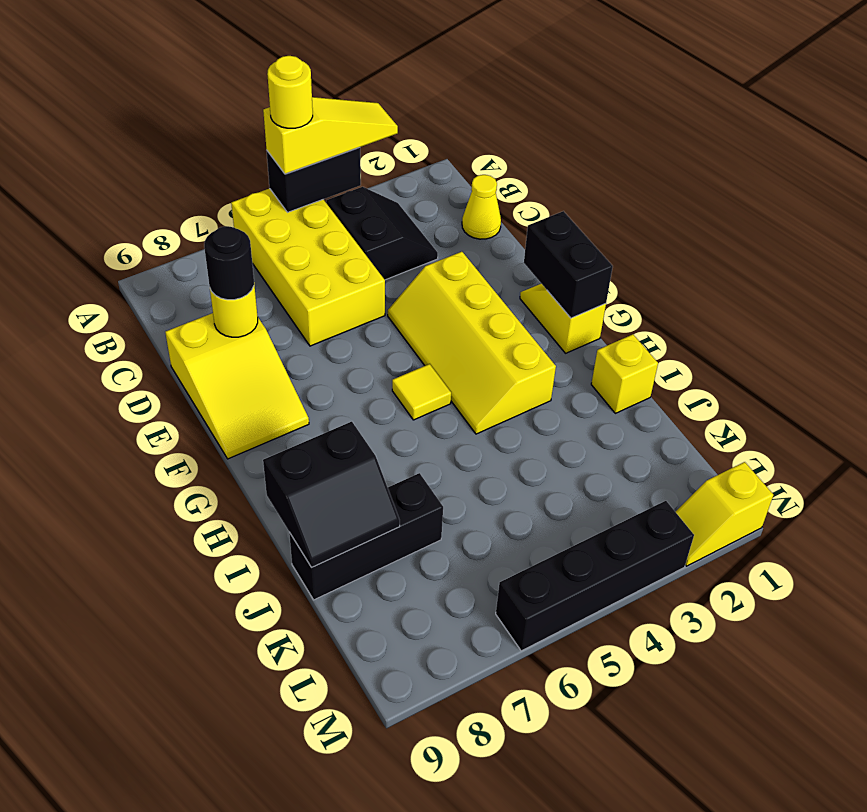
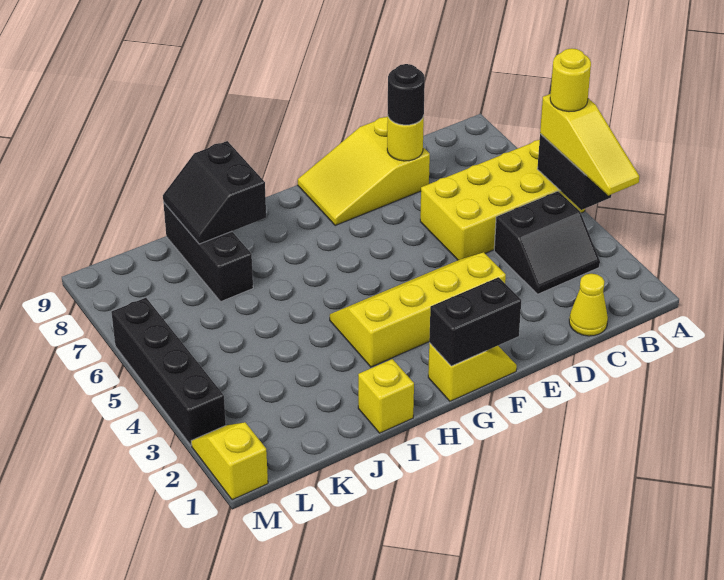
yellow 1x1 tile [392,364,451,420] -> none

